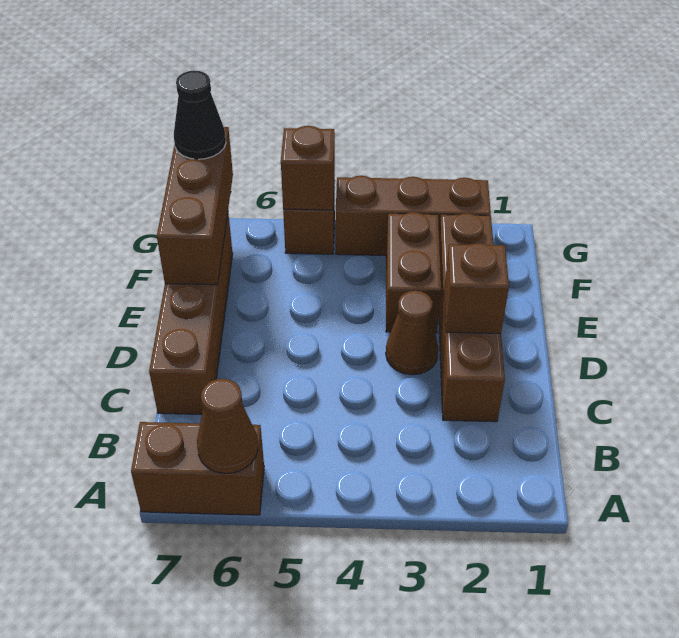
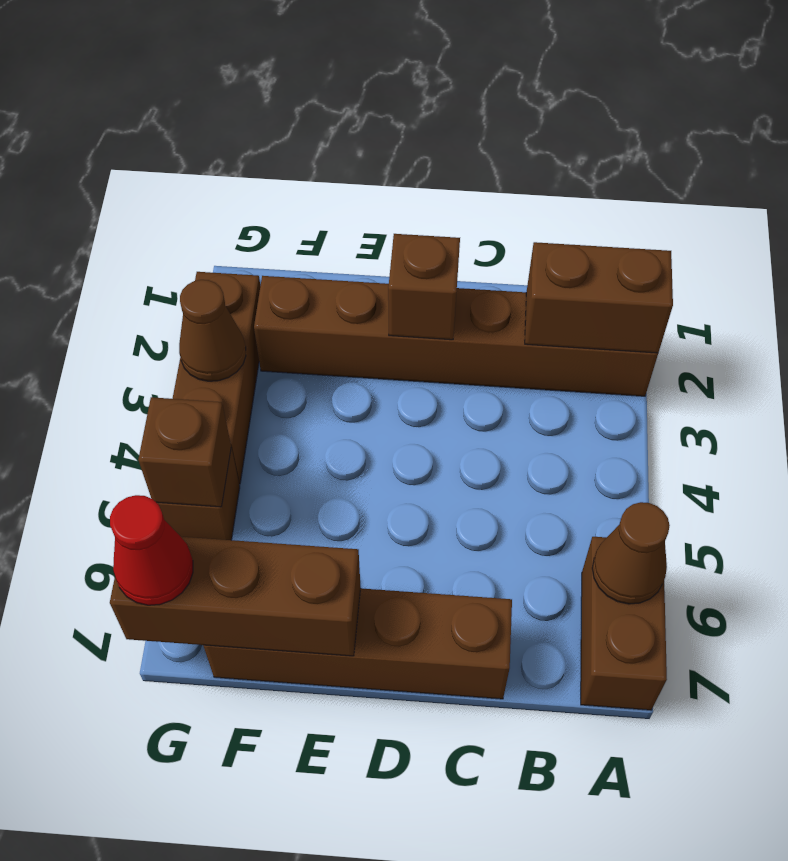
brown 1x4 brick [439,213,505,422] -> brown 1x6 brick [254,276,658,396]
brown 1x1 cone [386,291,438,375] -> brown 1x1 cone moved to [179,280,246,381]
brown 1x2 brick [386,212,441,333] -> brown 1x2 brick moved to [525,242,673,353]
black 1x1 cone [174,71,226,159] -> red 1x1 cone [110,495,193,605]

